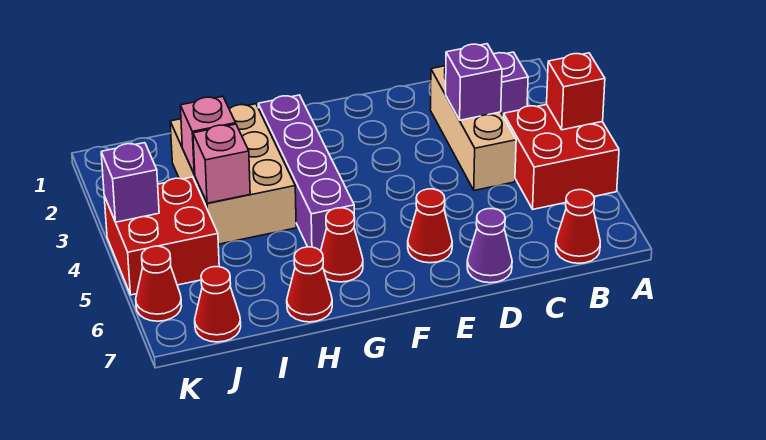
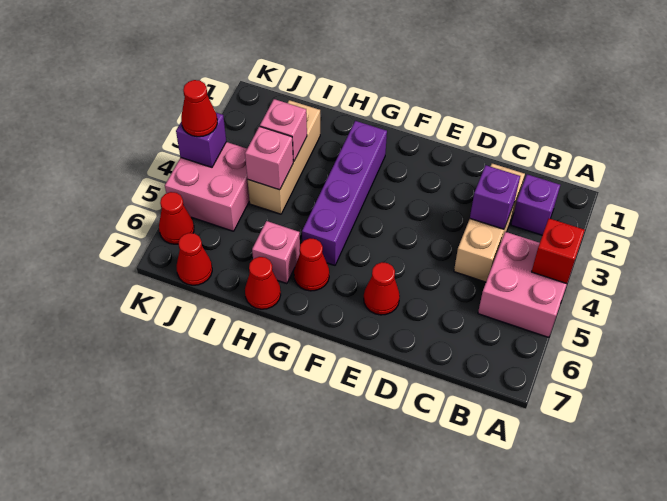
red 2x2 brick [503,105,619,209] -> pink 2x2 brick [478,232,567,337]
red 1x1 cone [556,190,600,263] -> red 1x1 cone moved to [181,80,217,137]
purple 1x1 cone [467,209,512,283] -> none
tan 2x3 brick [170,104,296,244] -> tan 1x3 brick [248,100,320,214]
none -> pink 1x1 brick [252,221,300,284]
red 2x2 brick [104,177,219,295] -> pink 2x2 brick [165,142,249,231]

